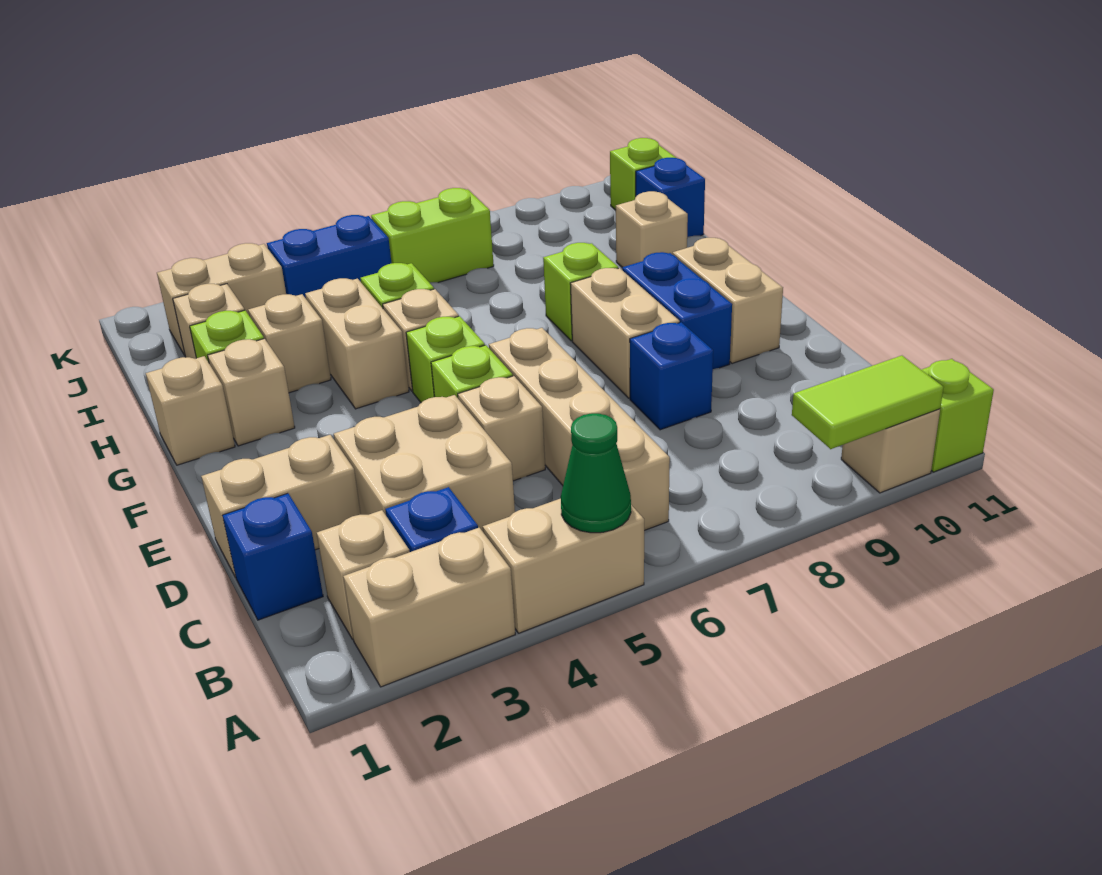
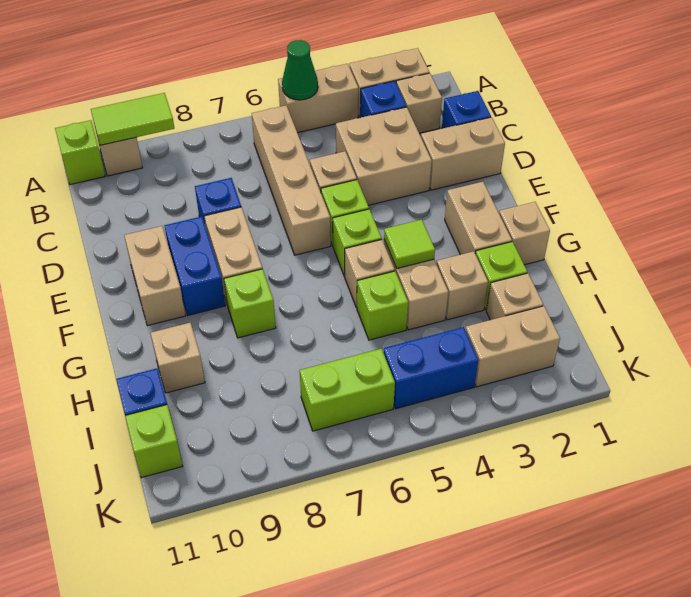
tan 1x1 brick [208,339,295,446] -> tan 1x2 brick [445,182,512,255]
none -> lime 1x1 tile [384,220,435,268]

